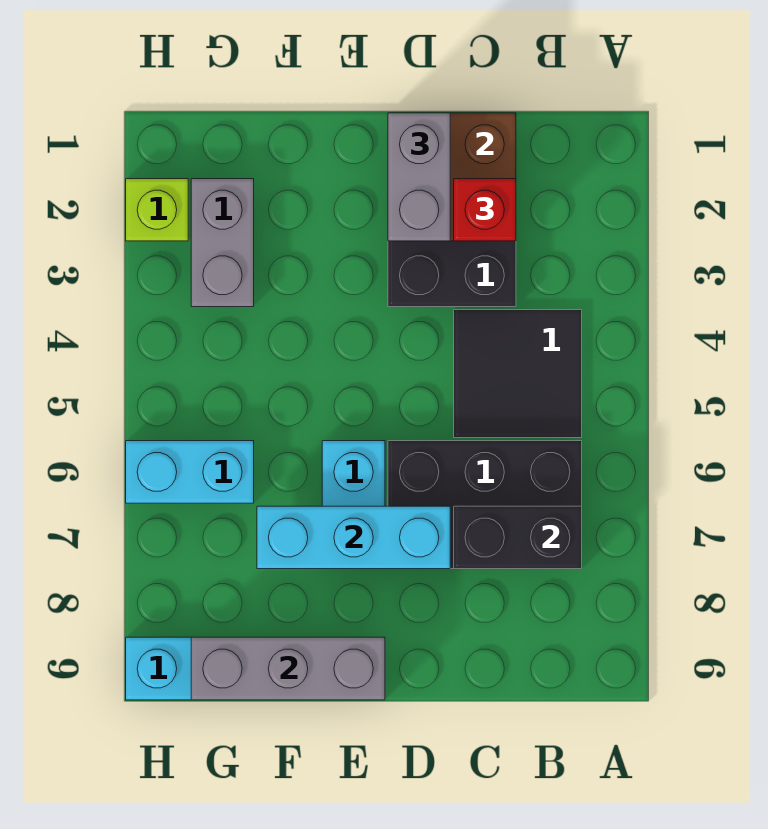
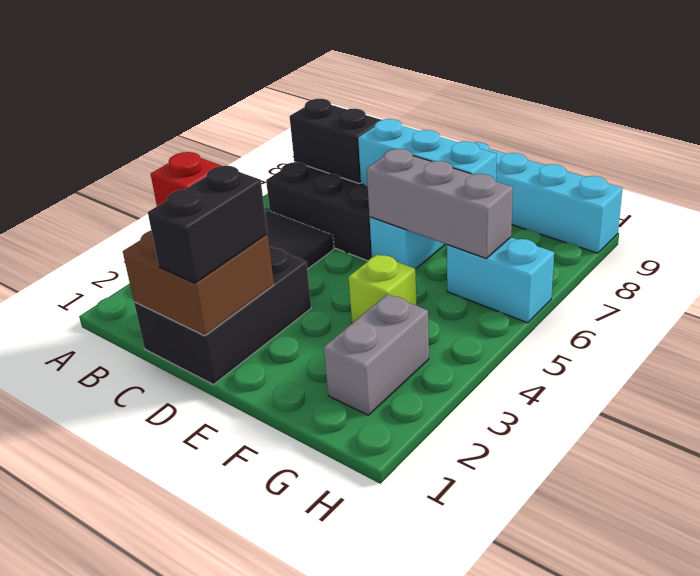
grey 1x2 brick [388,113,450,241] -> black 1x2 brick [148,166,268,283]
grey 1x3 brick [191,637,385,700] -> grey 1x3 brick moved to [367,149,513,258]
lime 1x1 brick [126,179,188,241] -> lime 1x1 brick moved to [349,254,417,323]

